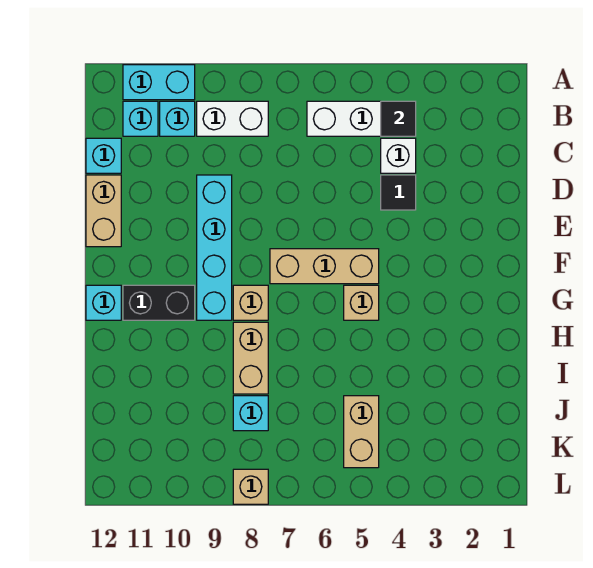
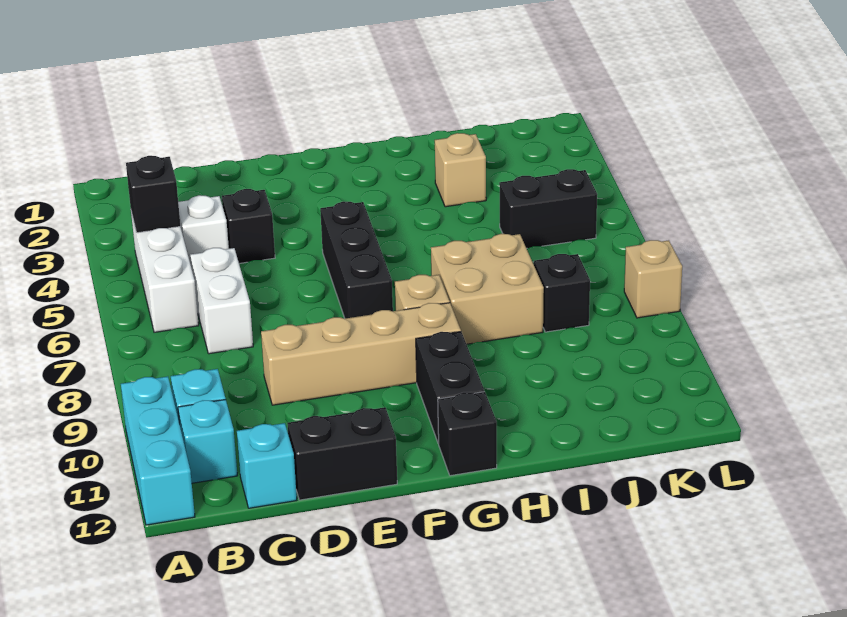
cyan 1x2 brick [123,65,195,100] -> cyan 1x3 brick [121,376,195,525]
black 1x1 tile [381,101,416,136] -> black 1x1 brick [126,156,181,233]
white 1x2 brick [197,101,268,136] -> white 1x2 brick moved to [190,248,253,354]
black 1x1 tile [381,175,416,210] -> black 1x1 brick [222,189,275,263]
cyan 1x4 brick [197,175,232,320] -> tan 1x4 brick [261,303,461,405]
tan 1x2 brick [86,175,121,247] -> black 1x2 brick [287,407,397,500]
tan 1x3 brick [270,249,379,284] -> black 1x3 brick [320,202,393,318]
tan 1x1 brick [344,285,379,320] -> tan 1x1 brick moved to [435,133,486,207]
cyan 1x1 brick [86,285,121,320] -> black 1x1 brick [438,392,497,476]
tan 1x2 brick [233,322,268,394] -> tan 2x2 brick [431,234,544,344]
tan 1x2 brick [344,396,379,468] -> black 1x2 brick [499,169,597,248]
cyan 1x1 brick [233,396,268,431] -> black 1x1 brick [534,254,590,332]

